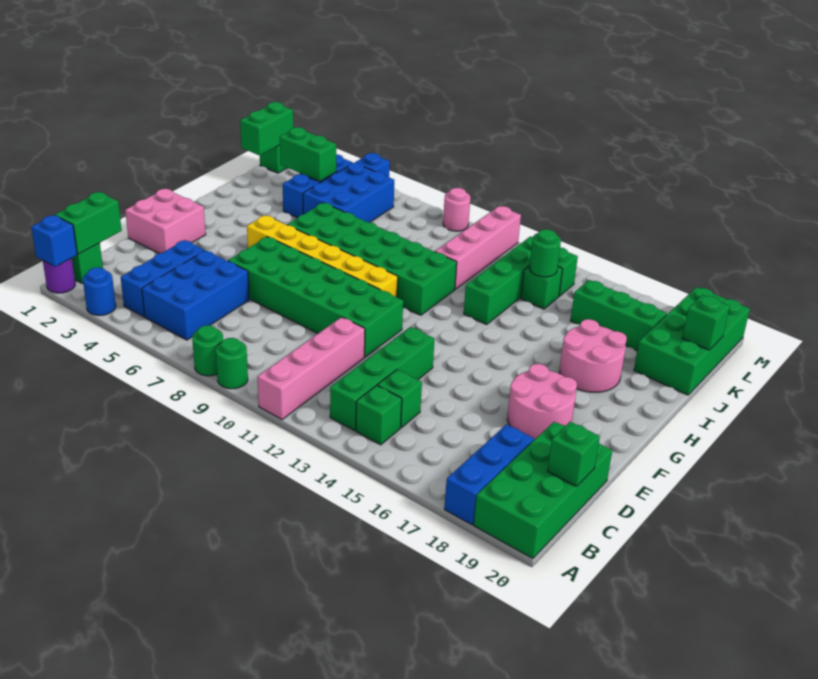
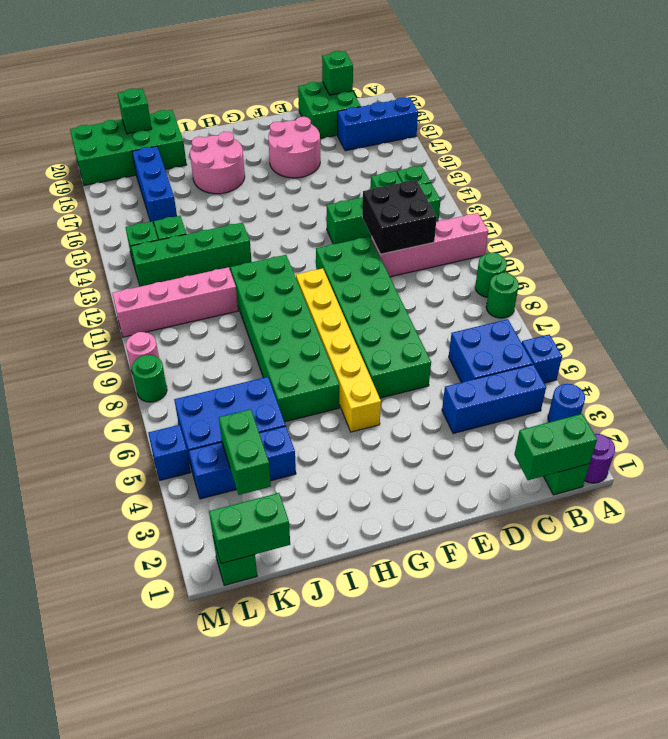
blue 1x1 brick [31,215,77,267] -> blue 1x1 brick moved to [522,334,562,383]
green 2x4 brick [474,422,612,558] -> green 2x2 brick [298,82,361,139]
blue 2x3 brick [142,250,249,340] -> blue 2x2 brick [449,319,533,382]
none -> black 2x2 brick [362,180,437,254]
pink 2x2 brick [125,189,206,253] -> none
green 1x1 round brick [529,229,561,277] -> green 1x1 round brick moved to [132,355,167,402]
green 1x3 brick [570,280,667,350] -> blue 1x3 brick [132,146,177,225]

